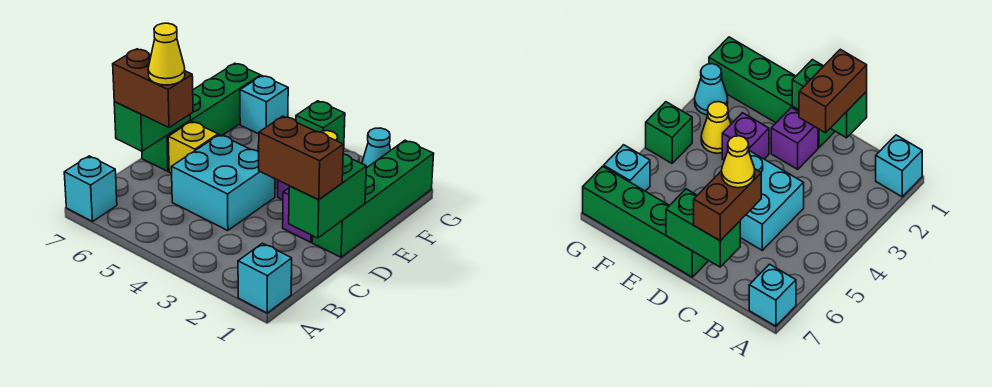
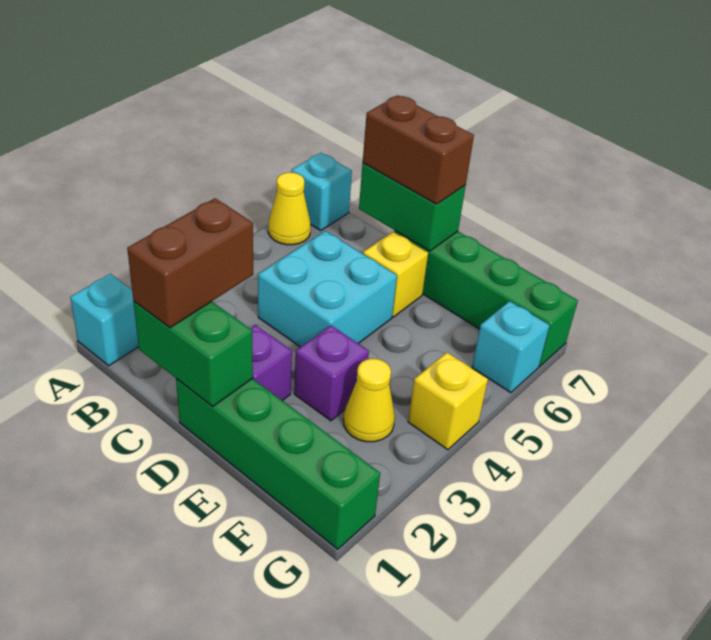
brown 1x2 brick [113,49,193,127] -> brown 1x2 brick turned to [363,96,474,204]
yellow 1x1 cone [148,23,185,85] -> yellow 1x1 cone moved to [268,172,311,245]
cyan 1x1 cone [362,128,391,168] -> none
green 1x1 brick [296,101,345,149] -> yellow 1x1 brick [408,353,488,450]

